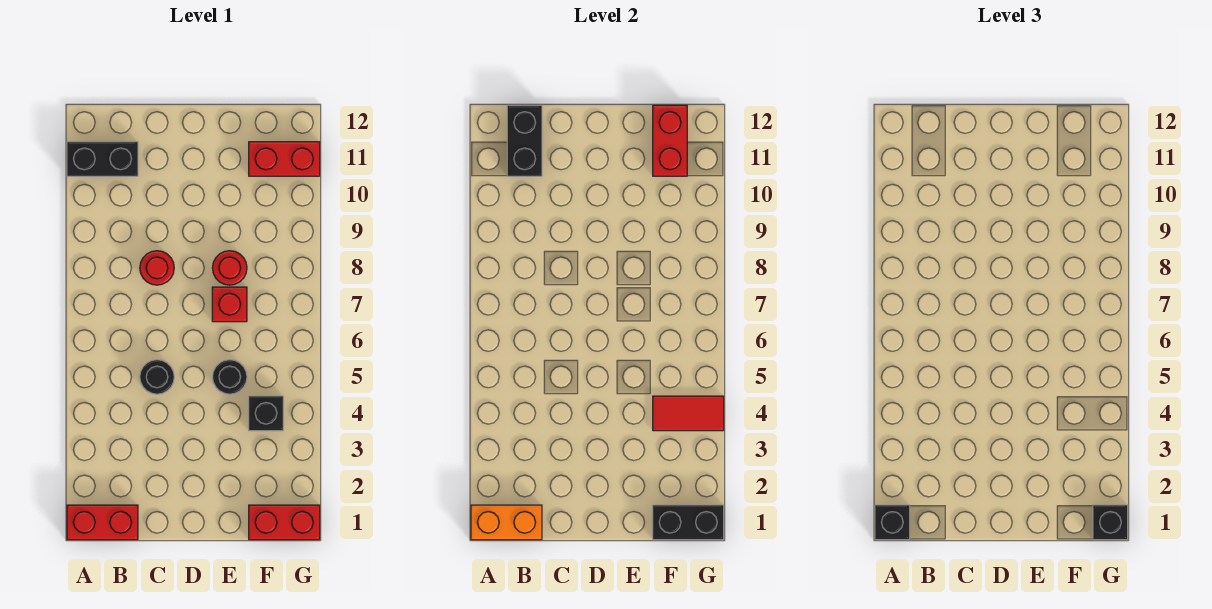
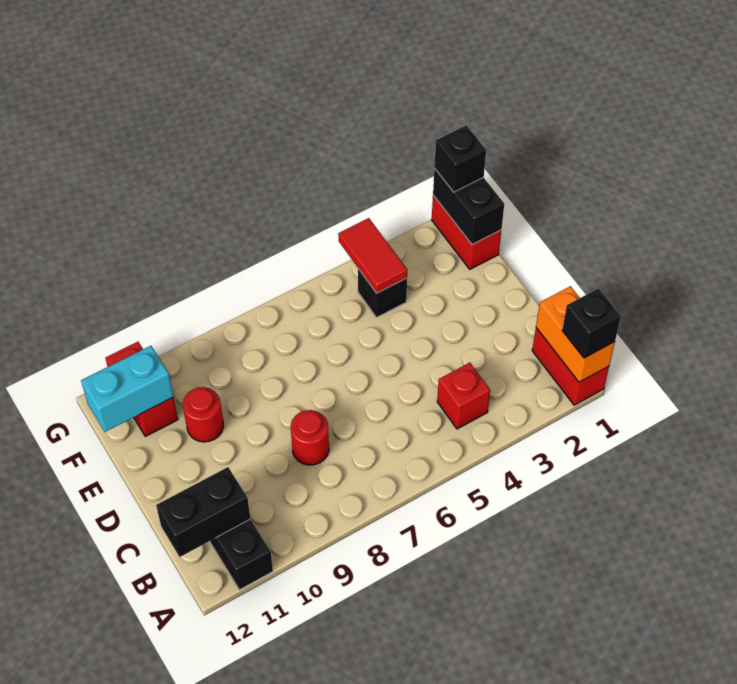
black 1x1 round brick [140,360,174,394] -> none
black 1x1 round brick [213,360,247,394] -> none
red 1x1 brick [212,287,247,322] -> red 1x1 brick moved to [437,363,490,429]
red 1x1 round brick [212,251,247,285] -> red 1x1 round brick moved to [183,387,223,442]
red 1x2 brick [653,105,687,176] -> cyan 1x2 brick [81,346,173,432]

